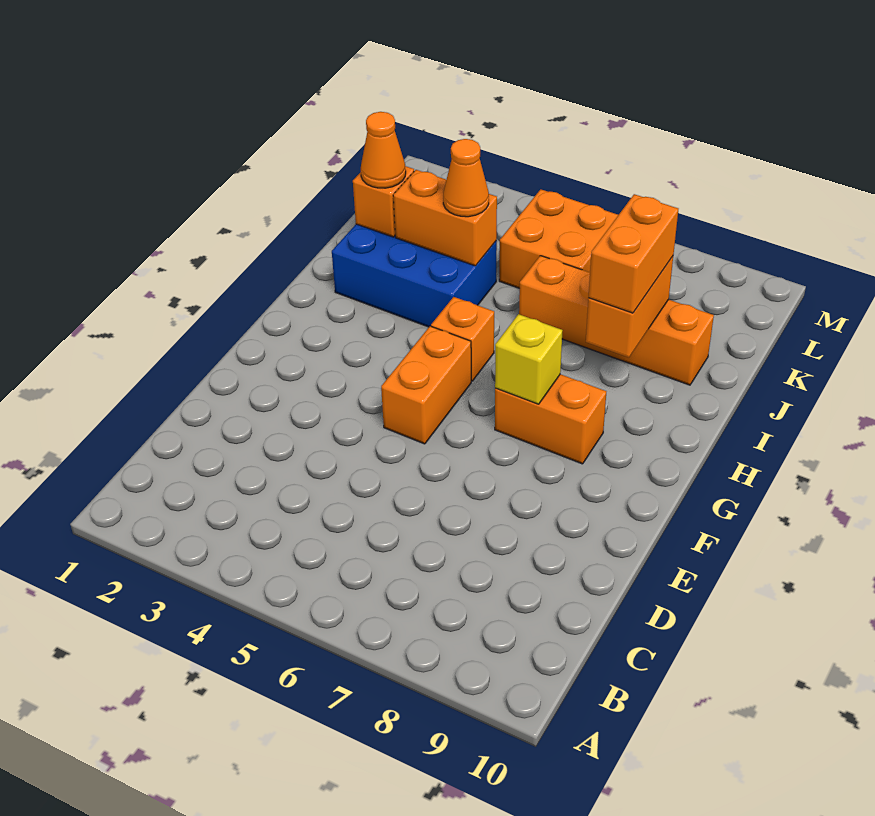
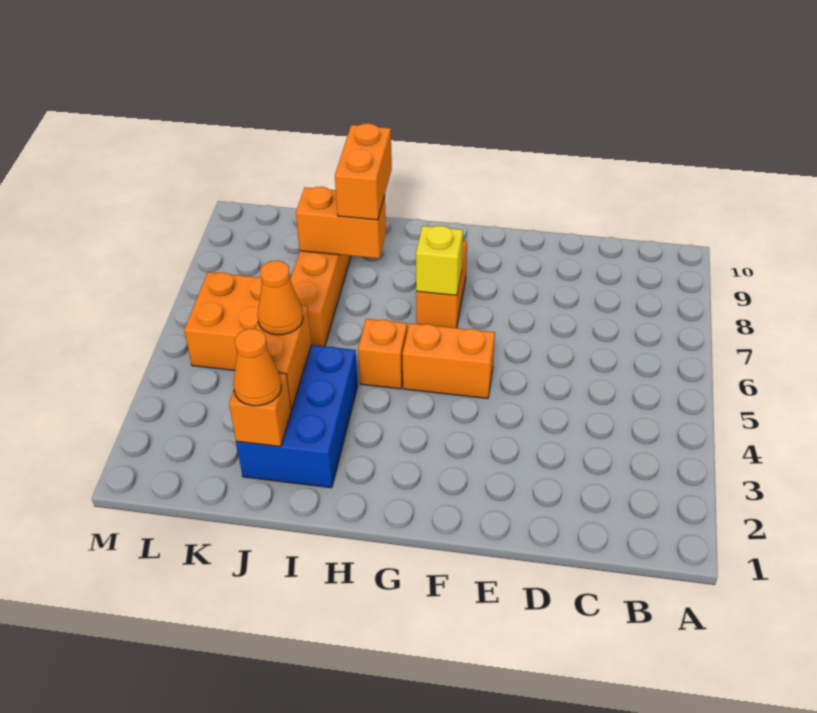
orange 1x2 brick [589,194,678,313] -> orange 1x2 brick turned to [335,123,392,220]

